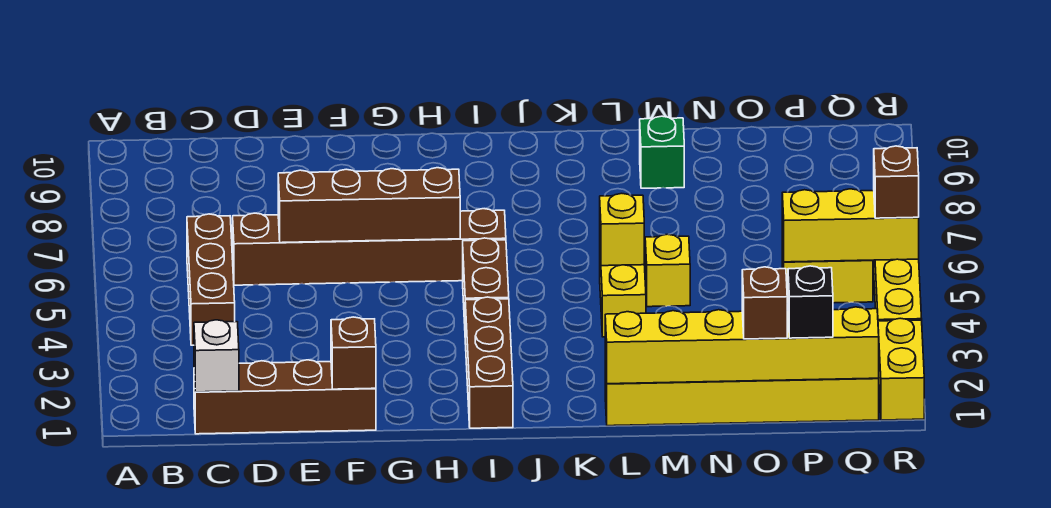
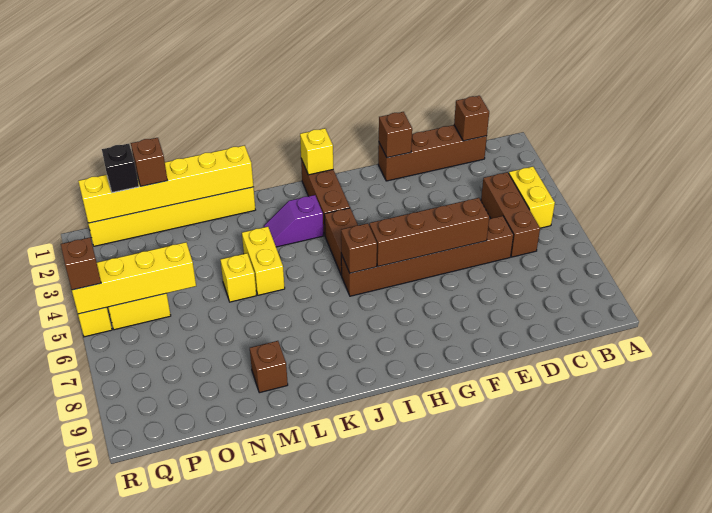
white 1x1 brick [194,320,239,392] -> brown 1x1 brick [454,96,489,141]
none -> brown 1x1 brick [341,223,377,273]
none -> purple 1x2 slope [264,195,323,247]
yellow 1x1 brick [600,193,644,266] -> yellow 1x1 brick moved to [300,128,333,175]
green 1x1 brick [640,116,684,188] -> brown 1x1 brick [250,341,288,393]
yellow 1x3 brick [782,189,919,262] -> yellow 1x4 brick [72,242,196,314]
yellow 1x2 brick [878,318,924,420] -> yellow 1x2 brick moved to [509,167,555,228]

